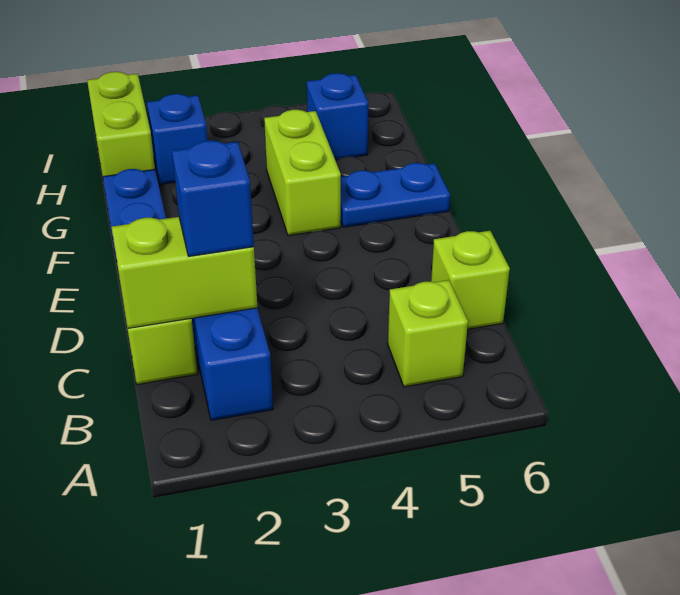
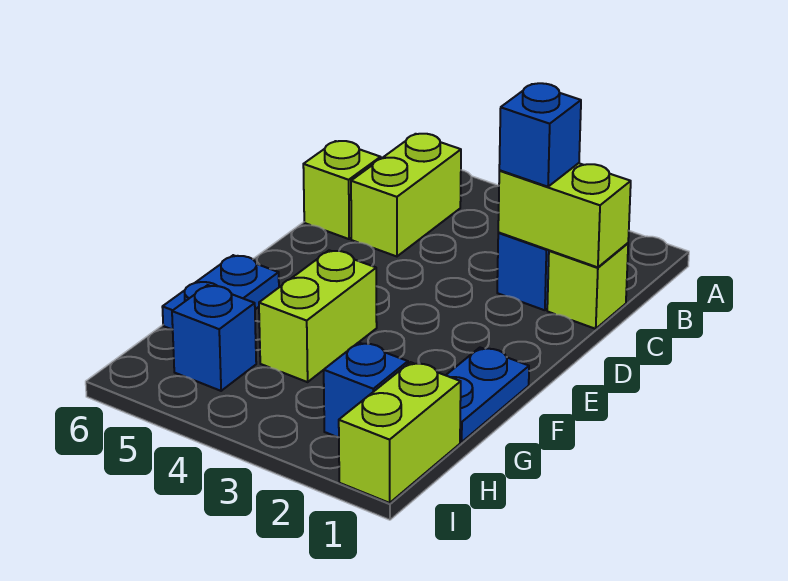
lime 1x1 brick [388,280,468,387] -> lime 1x2 brick [351,134,461,256]
blue 1x2 plate [341,163,450,227] -> blue 1x2 plate turned to [162,255,279,330]

